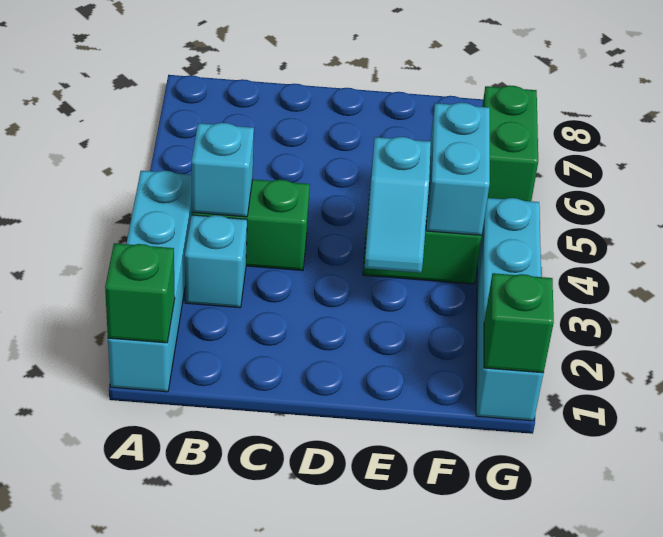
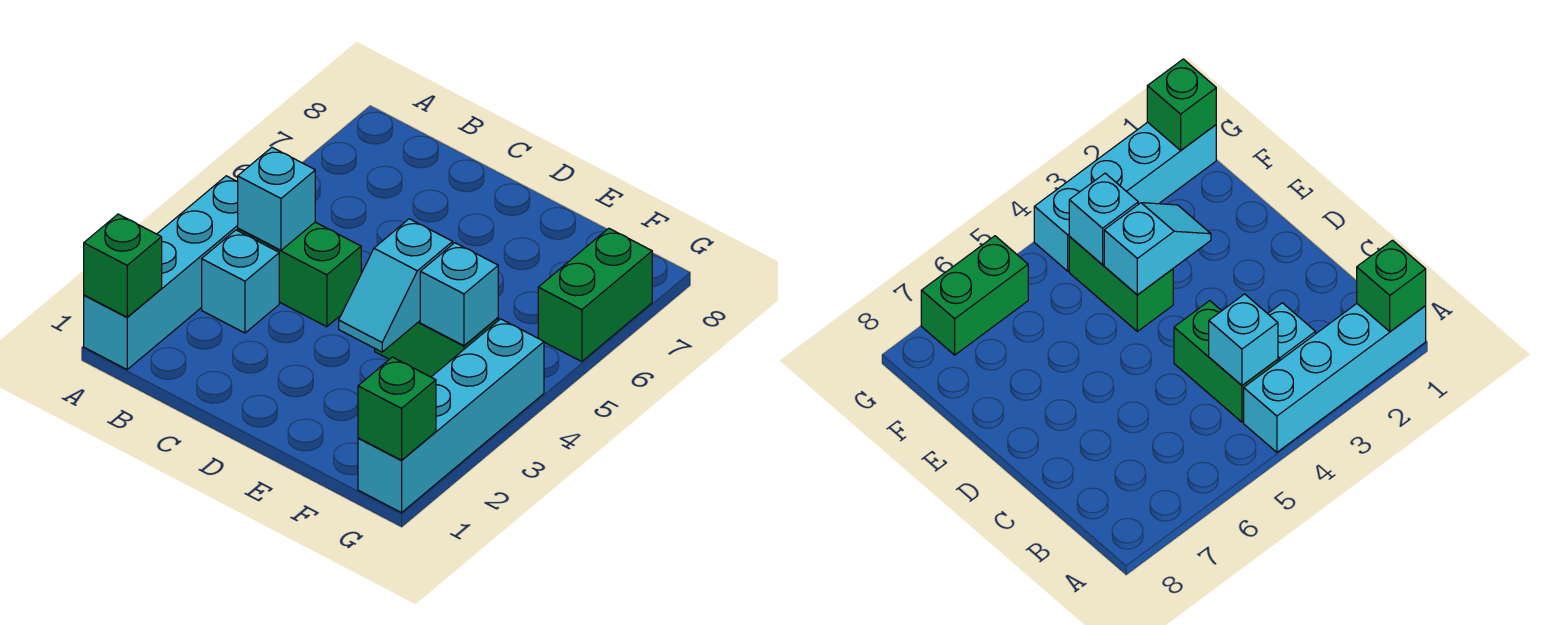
cyan 1x2 brick [426,103,490,235] -> cyan 1x1 brick [420,243,498,346]

